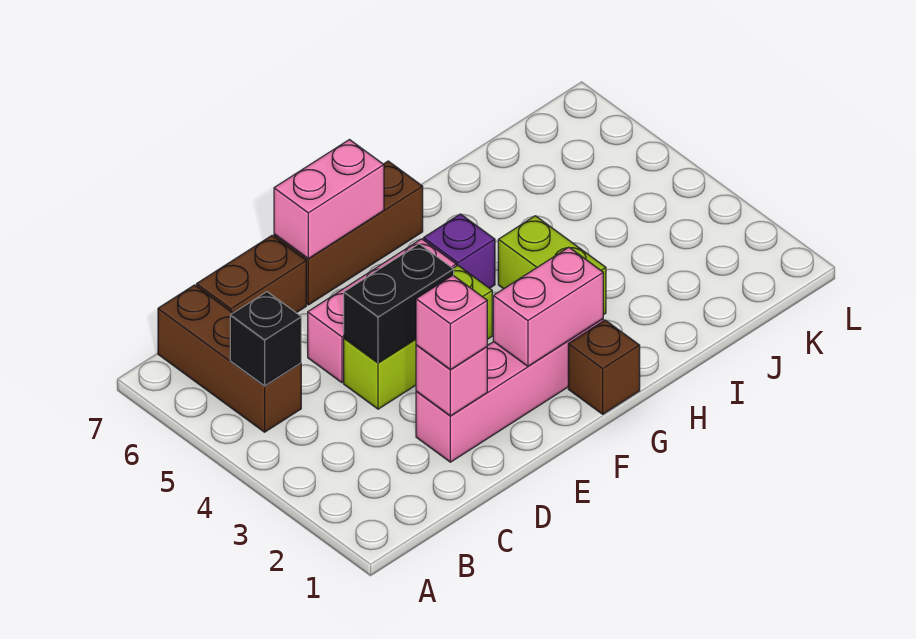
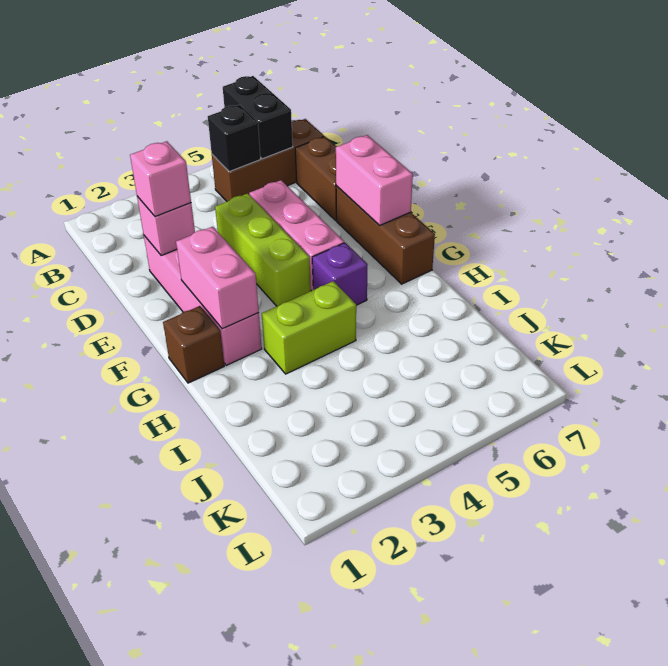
black 1x2 brick [344,244,454,363] -> black 1x2 brick moved to [223,76,293,159]

